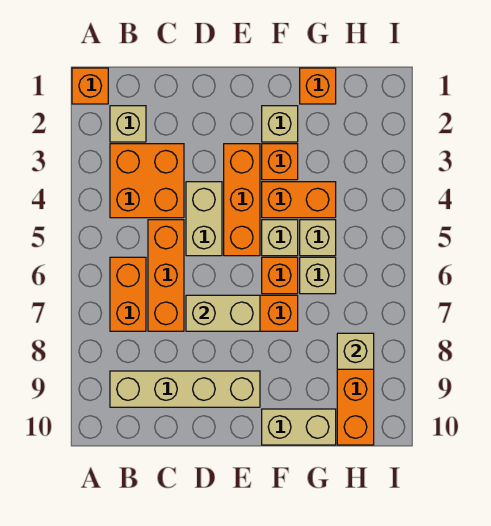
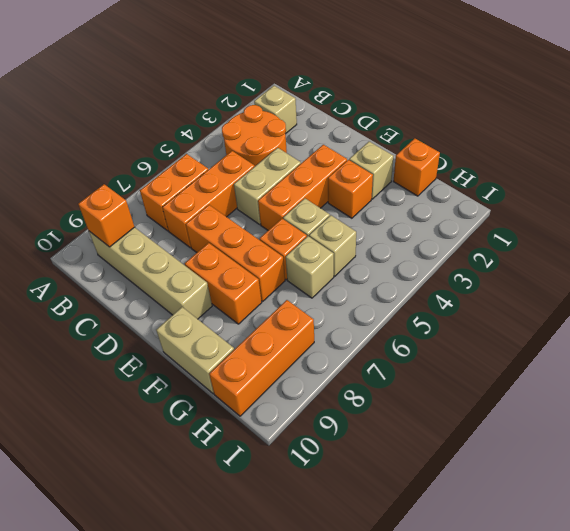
orange 1x1 brick [72,68,108,104] -> orange 1x1 brick moved to [78,184,134,247]
orange 2x2 brick [110,144,184,218] -> orange 2x2 round brick [222,105,287,166]
tan 1x2 brick [186,295,260,331] -> none
orange 1x2 brick [262,182,336,218] -> orange 1x2 brick moved to [185,243,262,324]
tan 1x1 brick [337,333,374,369] -> none

